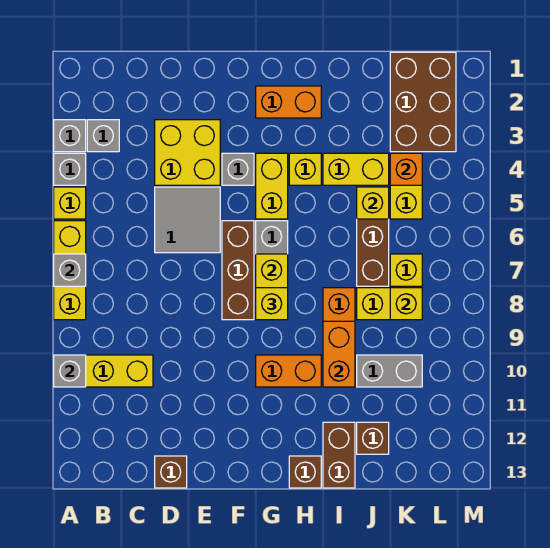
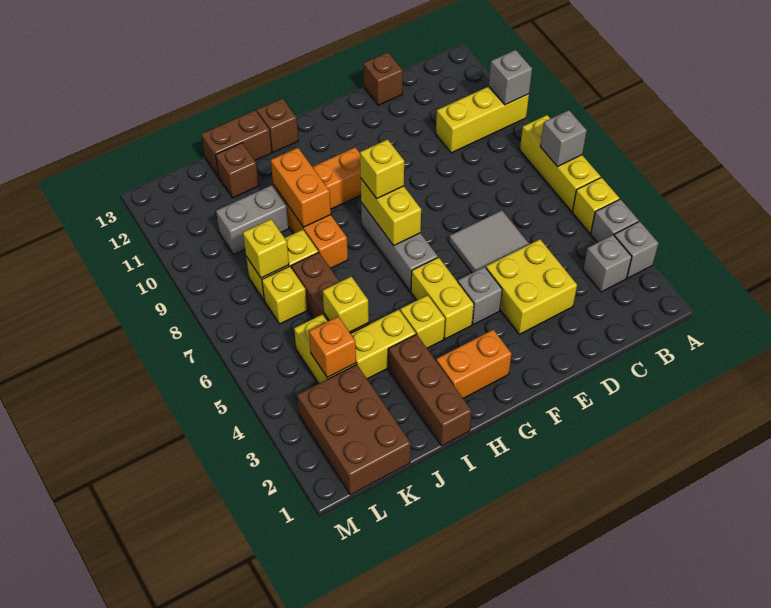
brown 1x3 brick [222,221,254,320] -> brown 1x3 brick moved to [388,334,472,446]
brown 1x2 brick [323,422,355,488] -> brown 1x2 brick turned to [201,110,272,177]

